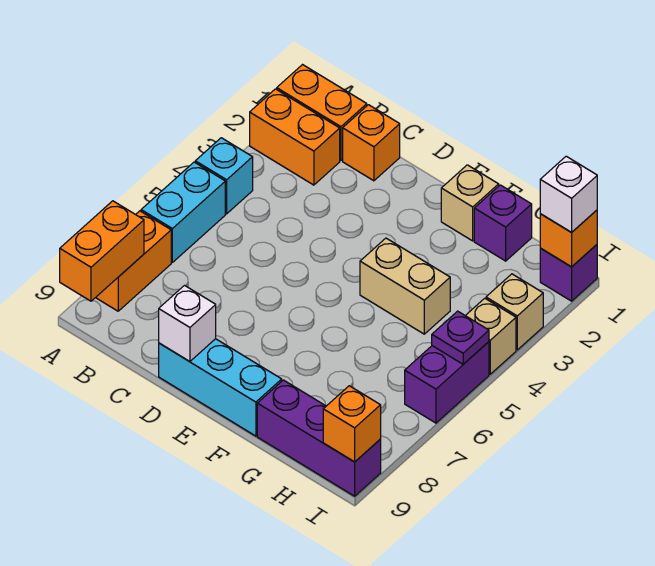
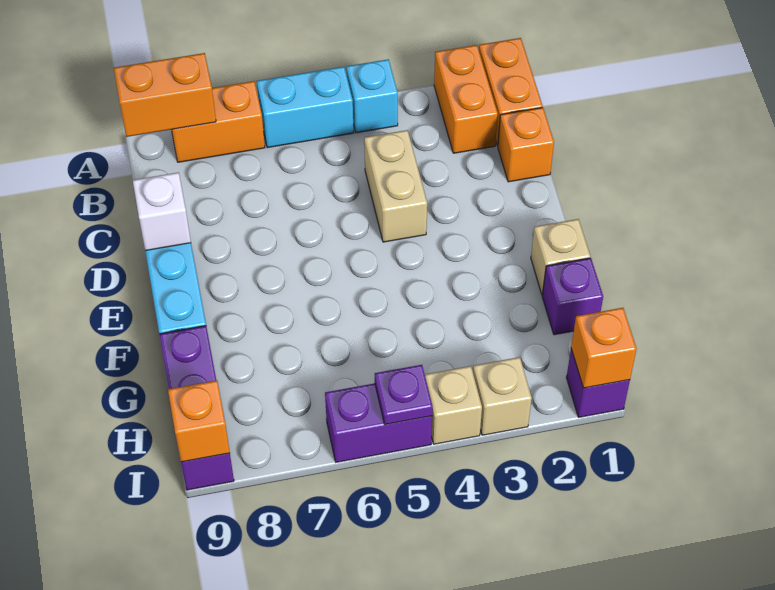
tan 1x2 brick [360,238,450,334] -> tan 1x2 brick moved to [364,130,427,242]
white 1x1 brick [540,156,597,232] -> none

